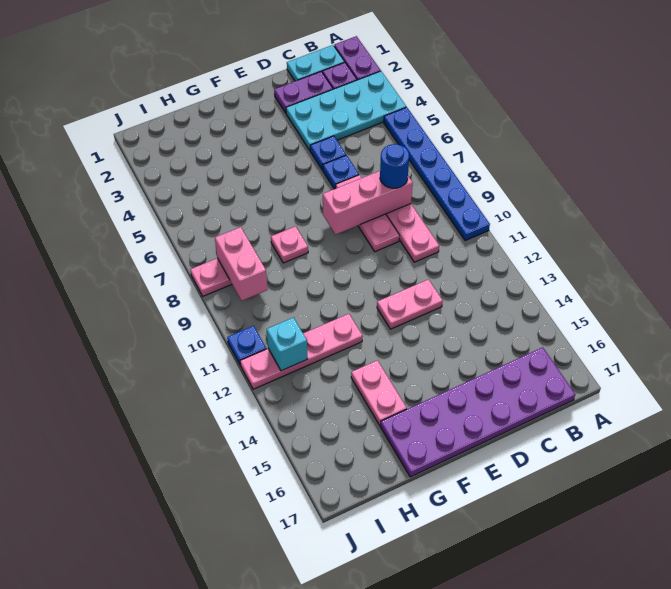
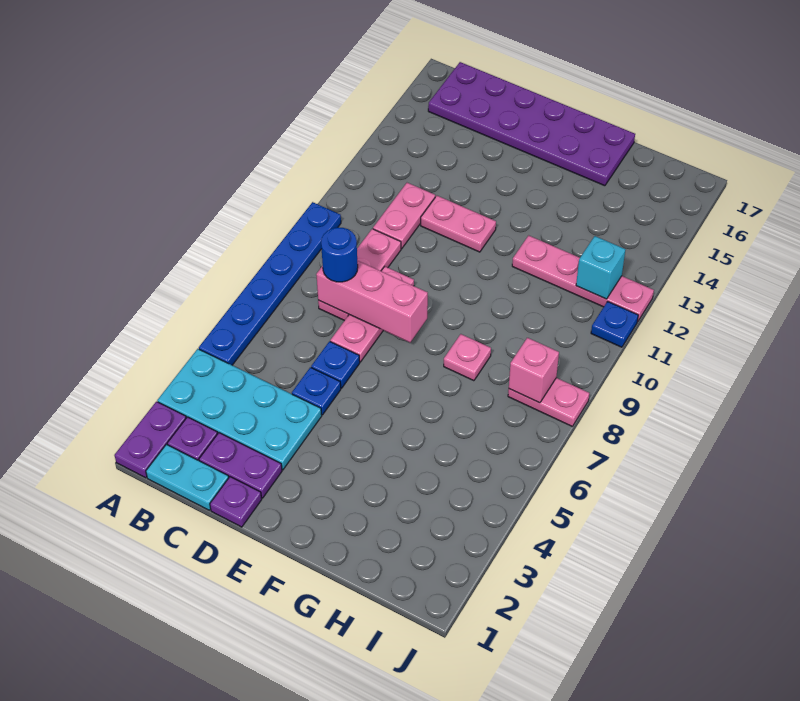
none -> purple 1x1 plate [210,477,262,527]
pink 1x2 plate [351,360,407,425] -> pink 1x2 plate moved to [373,183,435,249]
pink 1x2 brick [215,227,268,301] -> pink 1x1 brick [509,338,559,403]

